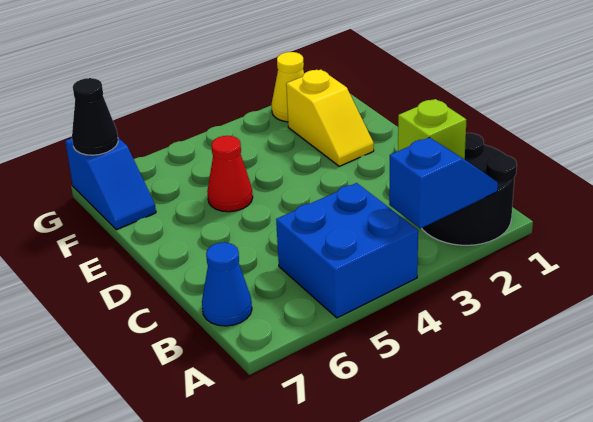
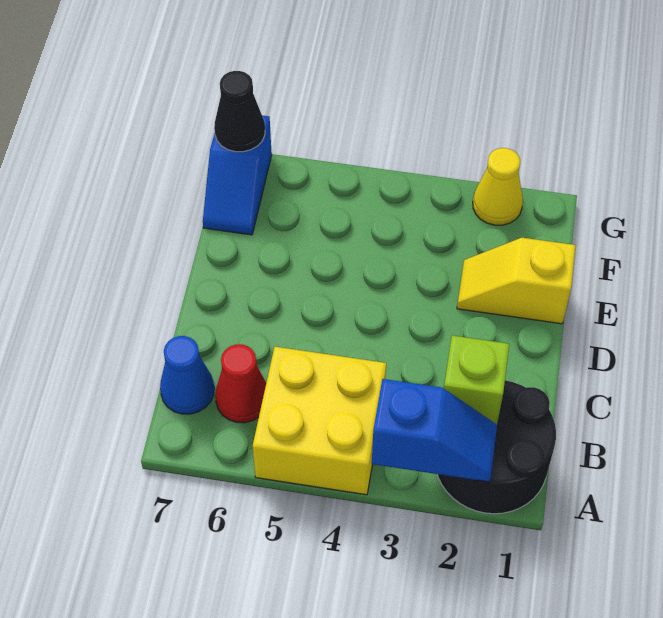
blue 2x2 brick [276,183,418,318] -> yellow 2x2 brick [252,347,386,495]
yellow 1x2 slope [286,70,374,166] -> yellow 1x2 slope turned to [457,238,576,324]
red 1x1 cone [207,136,253,212] -> red 1x1 cone moved to [215,344,266,423]

